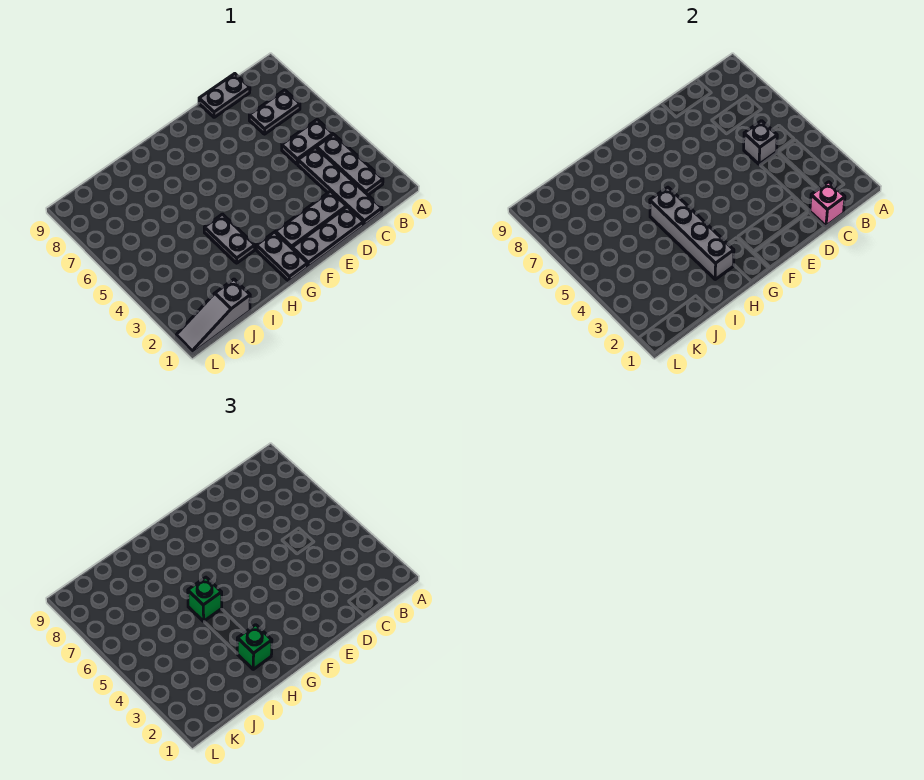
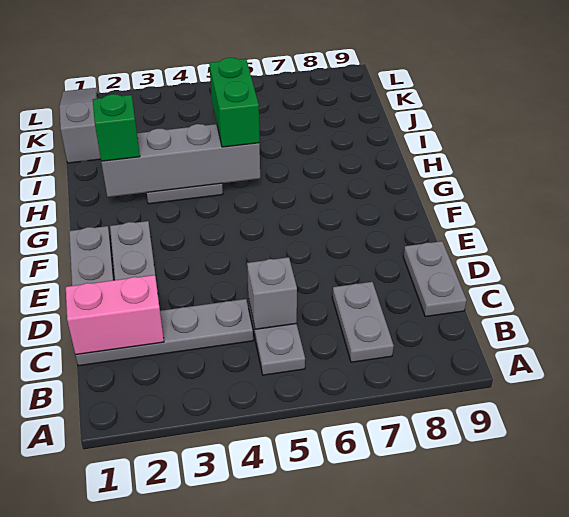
grey 1x3 plate [316,134,383,195] -> none
pink 1x1 brick [810,182,845,226] -> pink 1x2 brick [66,275,164,355]
grey 1x2 plate [256,232,308,281] -> none
green 1x1 brick [188,577,222,621] -> green 1x2 brick [209,58,260,147]

